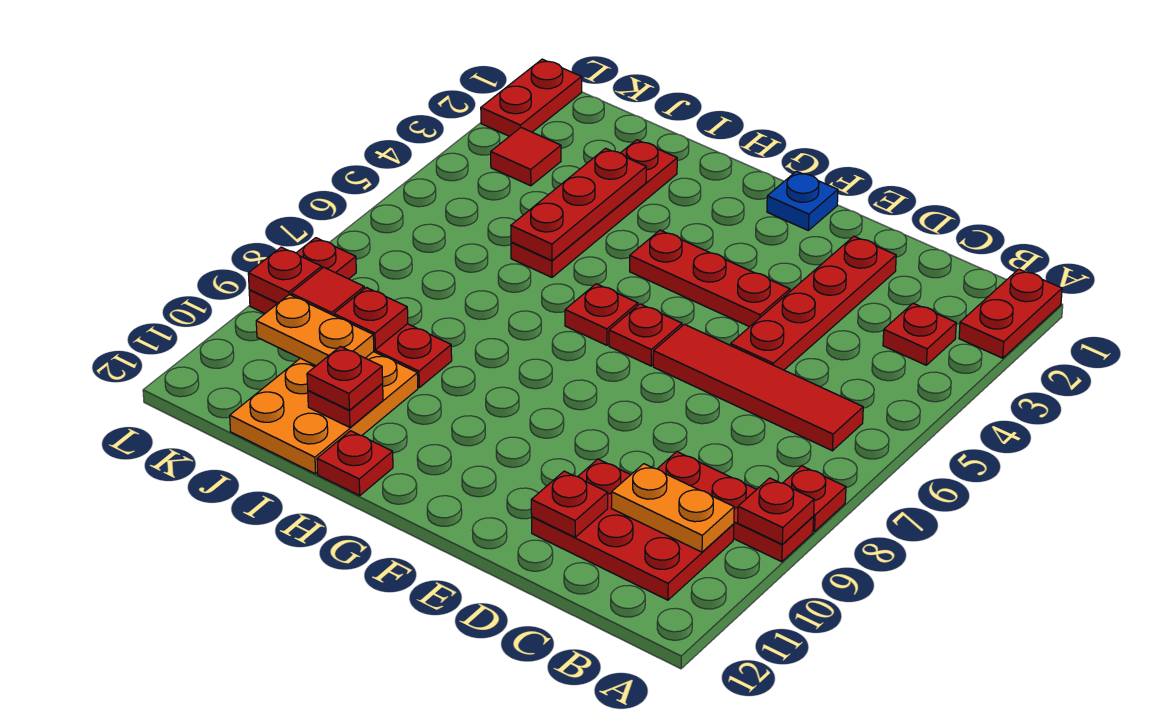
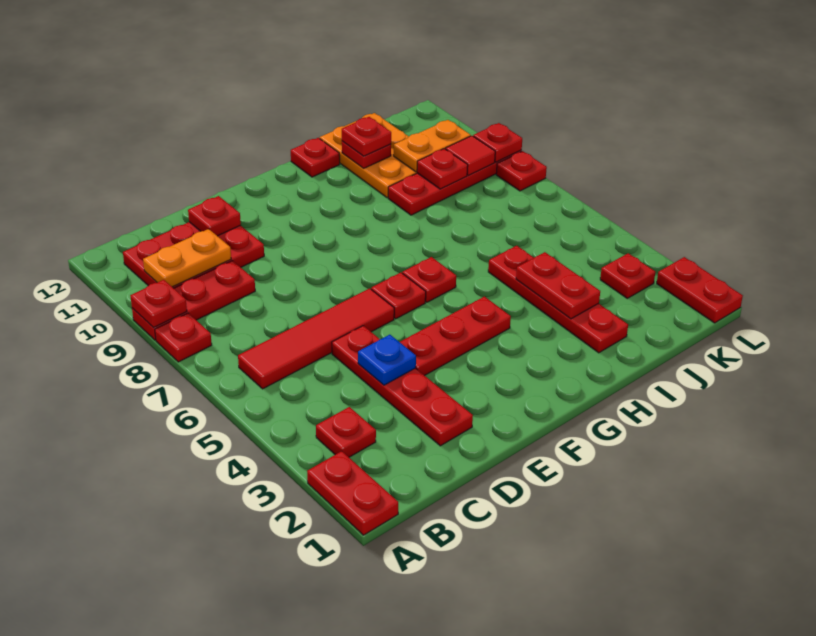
blue 1x1 plate [767,171,838,230] -> blue 1x1 plate moved to [358,335,416,385]
red 1x3 plate [511,148,646,261] -> red 1x2 plate [516,252,600,319]
red 1x1 tile [491,128,561,186] -> red 1x1 plate [600,253,655,298]

